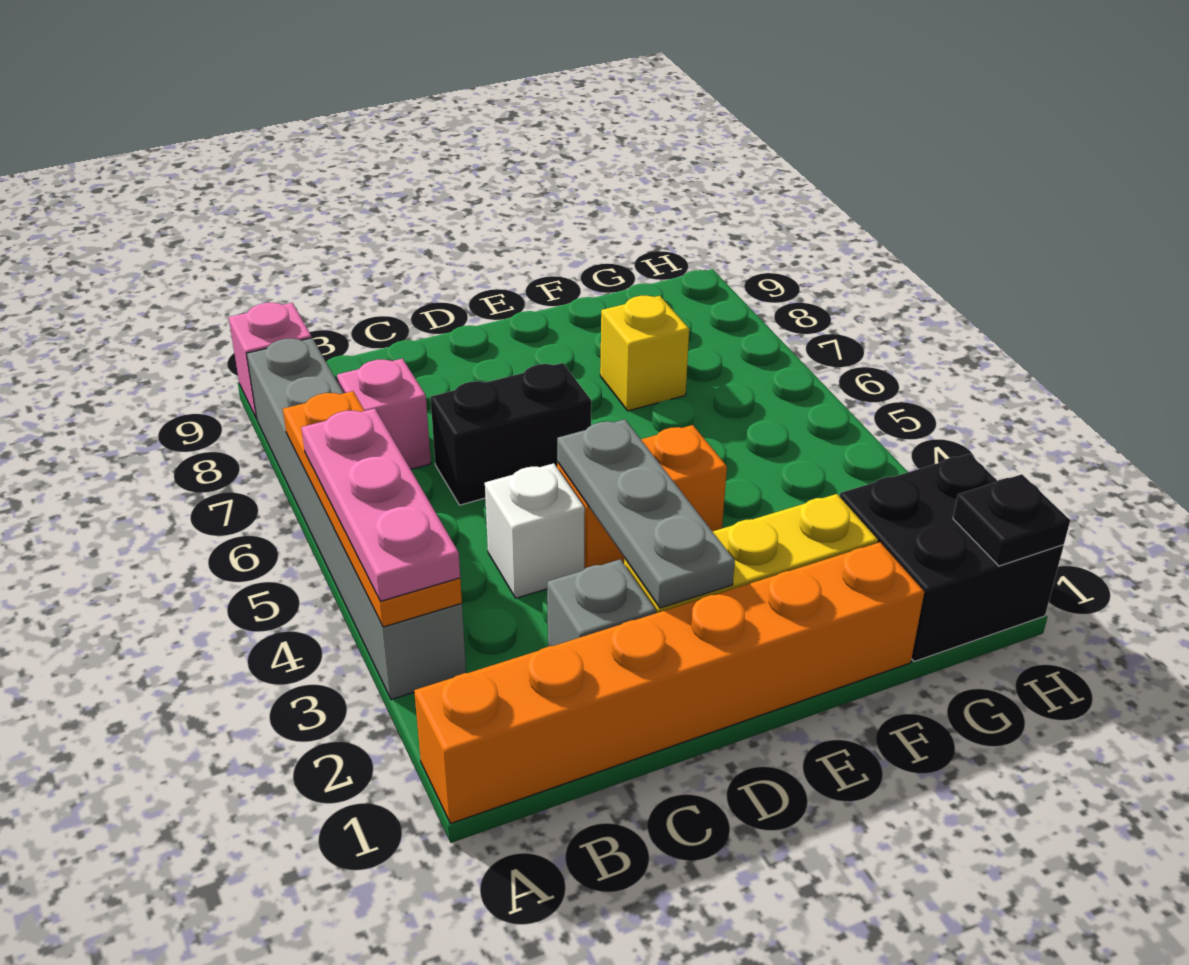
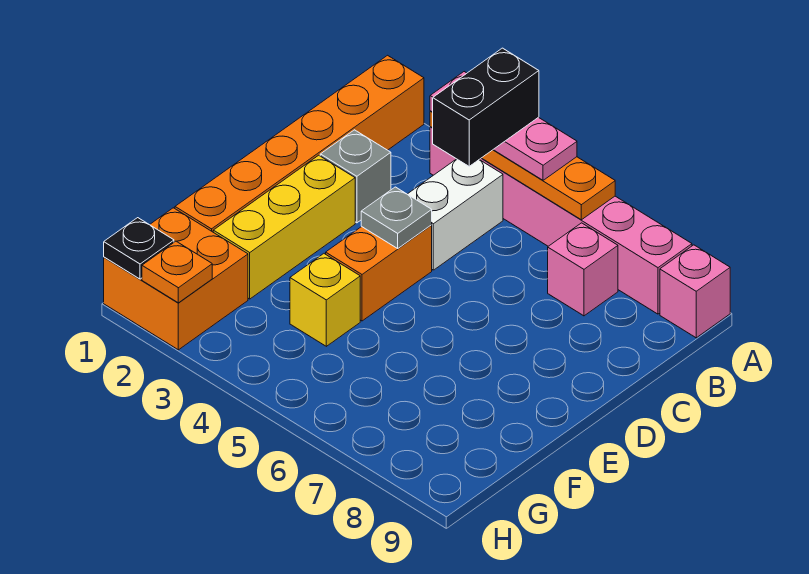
grey 1x6 brick [247,338,466,700] -> pink 1x6 brick [430,127,692,314]
white 1x1 brick [485,463,585,598] -> white 1x2 brick [407,159,503,270]
black 1x2 brick [431,363,591,505] -> black 1x2 brick moved to [432,48,539,166]
grey 1x3 plate [557,419,735,608] -> grey 1x1 plate [361,187,432,248]
yellow 1x1 brick [600,296,689,411] -> yellow 1x1 brick moved to [290,254,360,346]
black 2x2 brick [840,454,1064,662] -> orange 2x2 brick [104,208,248,350]
none -> orange 1x1 plate [142,241,212,303]

